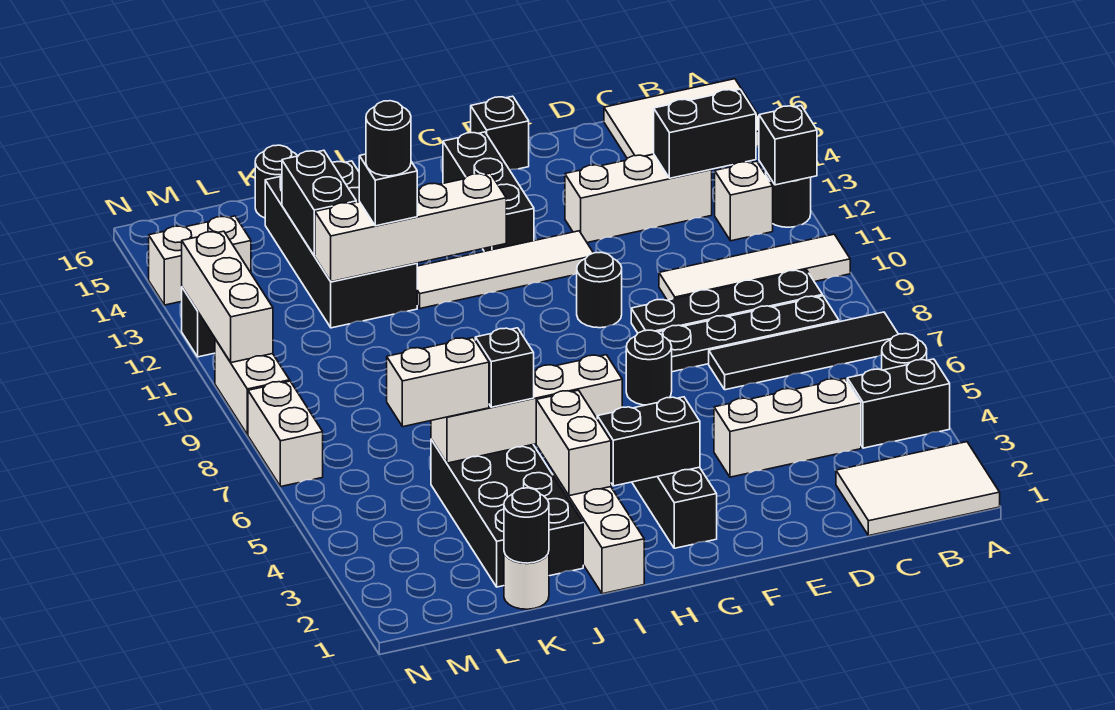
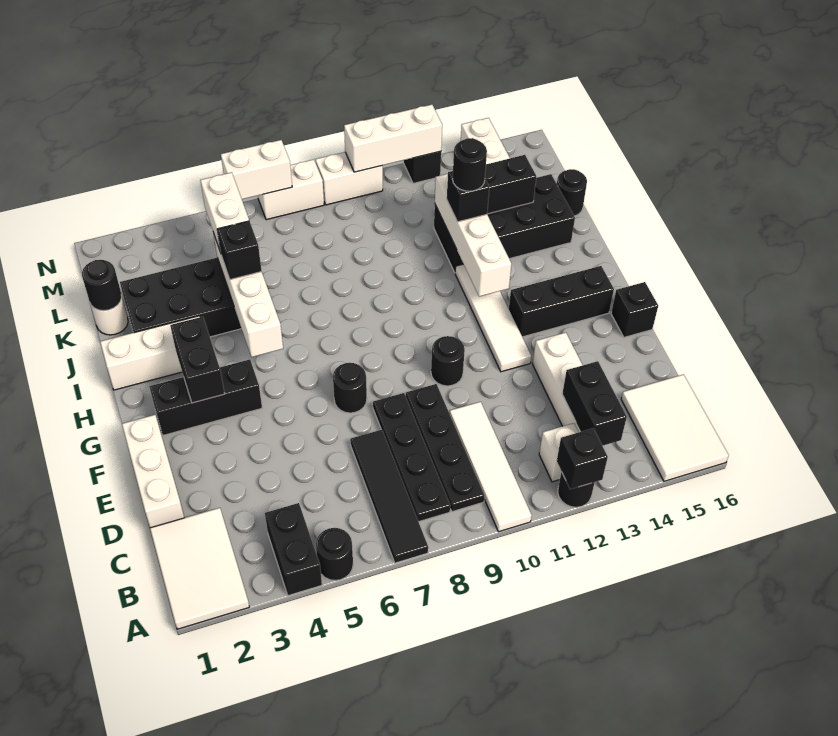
white 1x3 brick [714,378,861,477] -> white 1x3 brick moved to [122,415,184,528]
white 1x2 brick [536,390,611,496] -> white 1x2 brick moved to [221,140,292,199]

